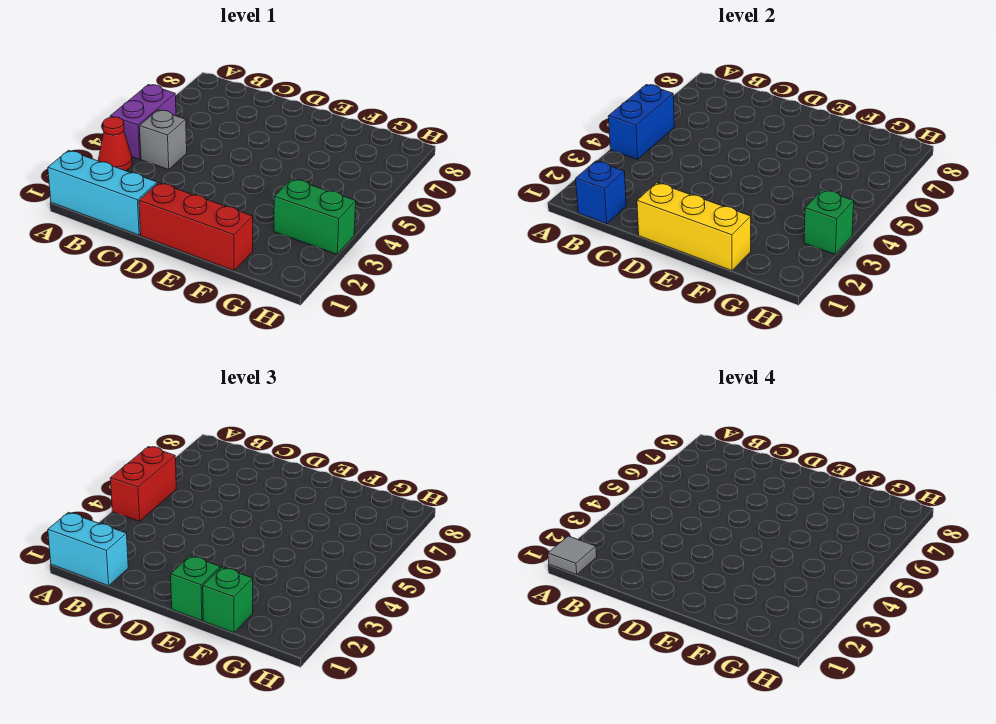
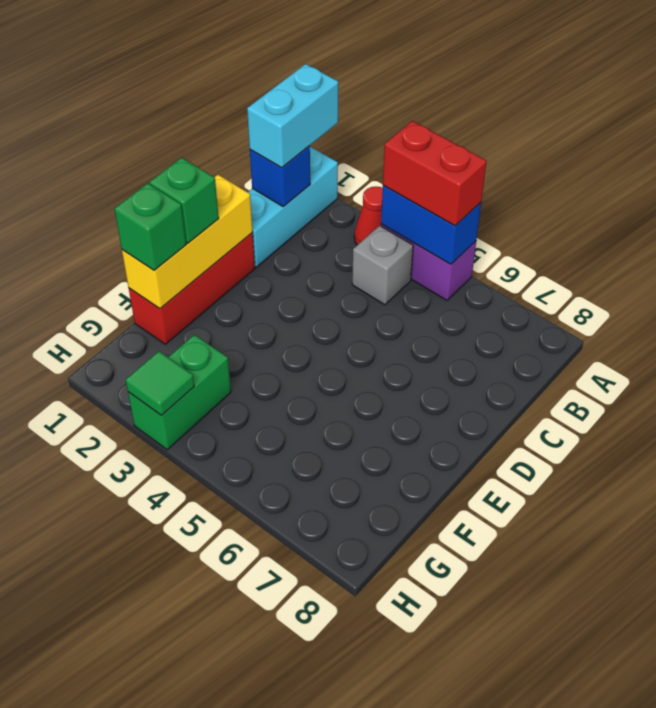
grey 1x1 tile [548,536,597,575] -> none
green 1x1 brick [804,190,854,254] -> green 1x1 tile [126,351,194,416]

